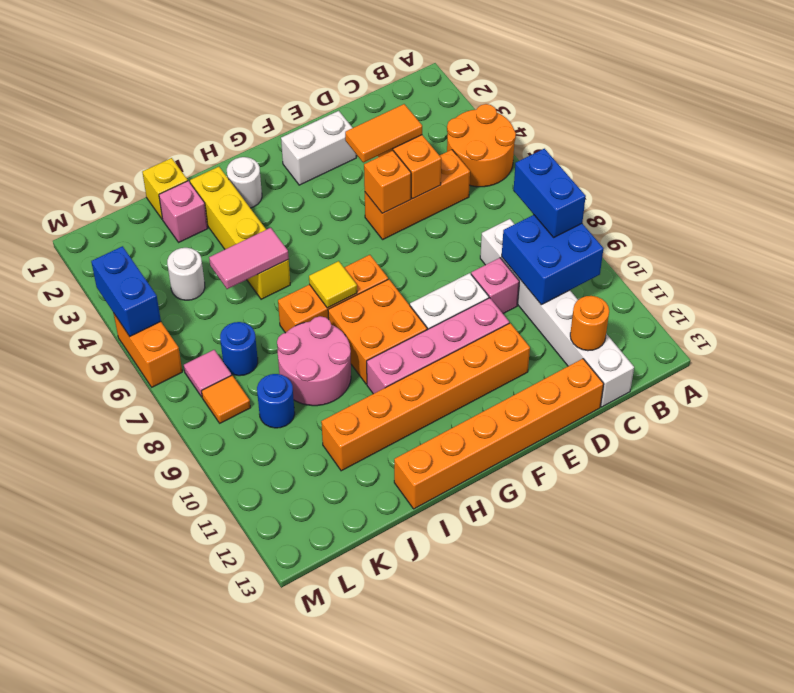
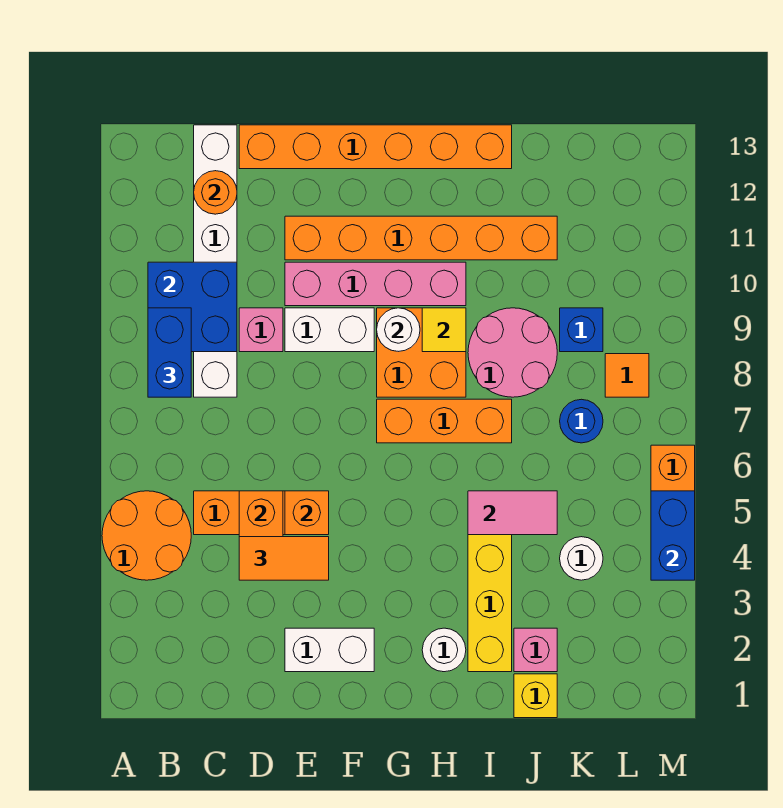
none -> white 1x1 round brick [377,308,420,351]
yellow 1x1 tile [309,261,357,308] -> yellow 1x1 tile moved to [422,308,466,352]
blue 1x1 round brick [257,374,295,428] -> blue 1x1 brick [560,308,603,352]
pink 1x1 tile [184,350,232,397] -> none

